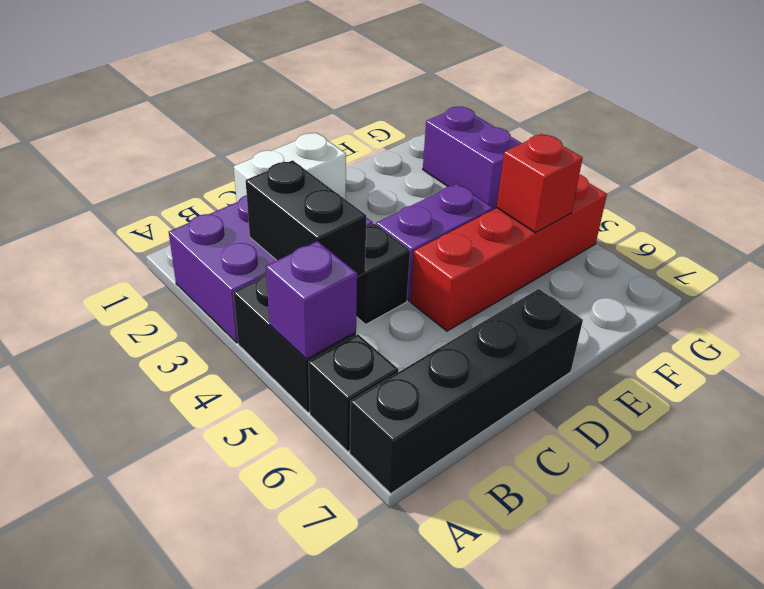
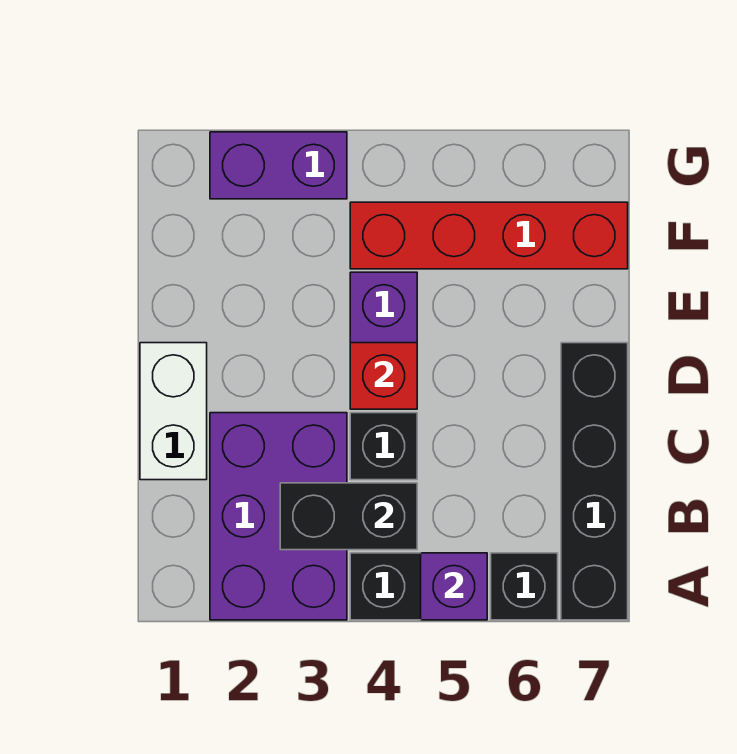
red 1x4 brick [411,174,607,331] -> red 1x4 brick turned to [350,202,628,269]
red 1x1 brick [497,134,583,233] -> red 1x1 brick moved to [350,343,417,409]

